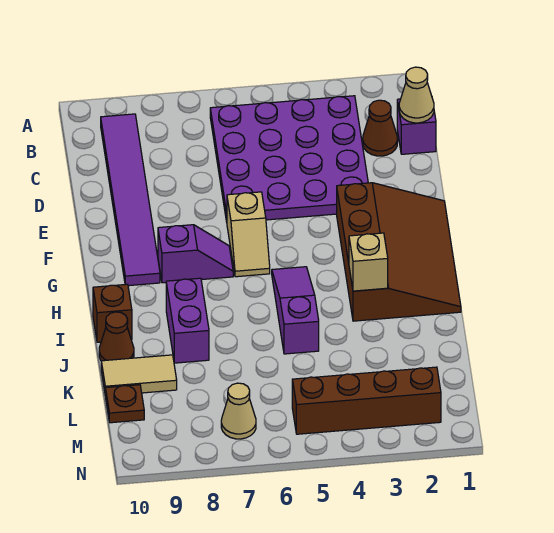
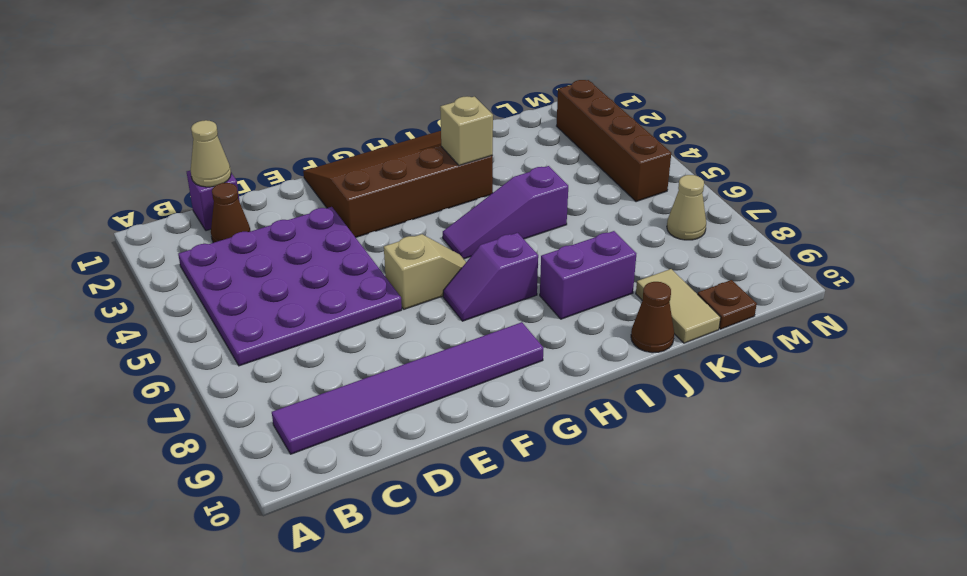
purple 1x2 slope [158,225,233,283] -> purple 1x2 slope turned to [443,233,538,321]
brown 1x1 brick [93,284,132,342] -> none

